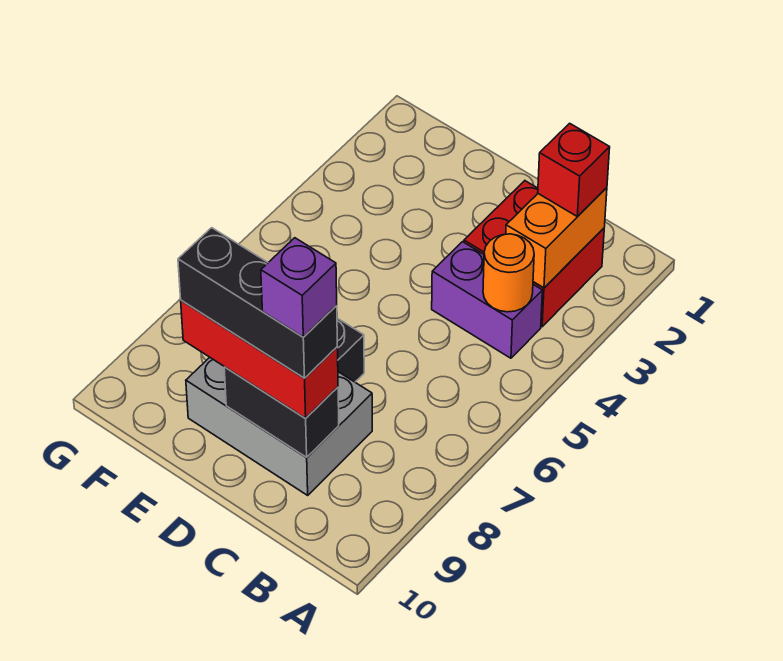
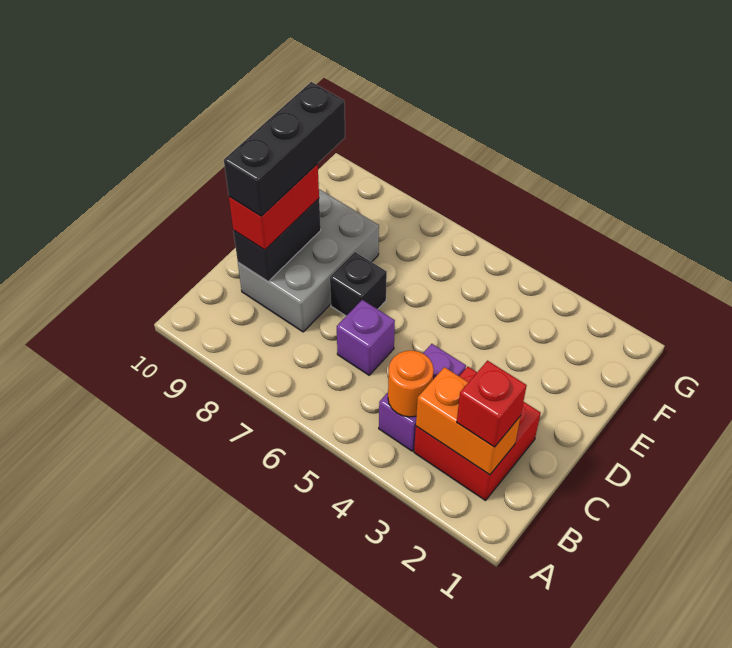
red 1x3 brick [181,301,338,418] -> red 1x2 brick [229,164,319,250]
purple 1x1 brick [261,238,337,337] -> purple 1x1 brick moved to [337,300,395,375]

